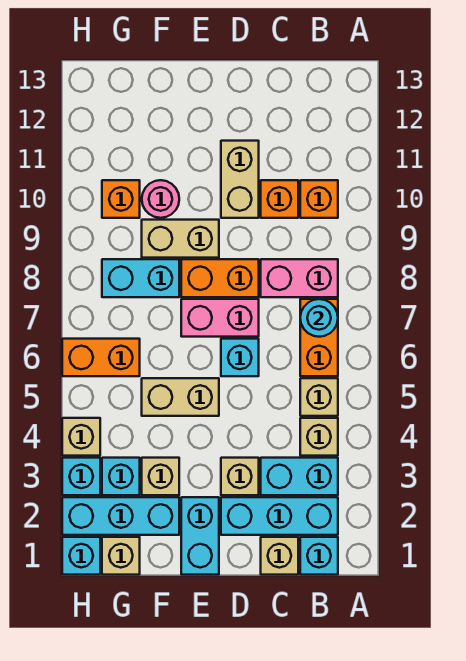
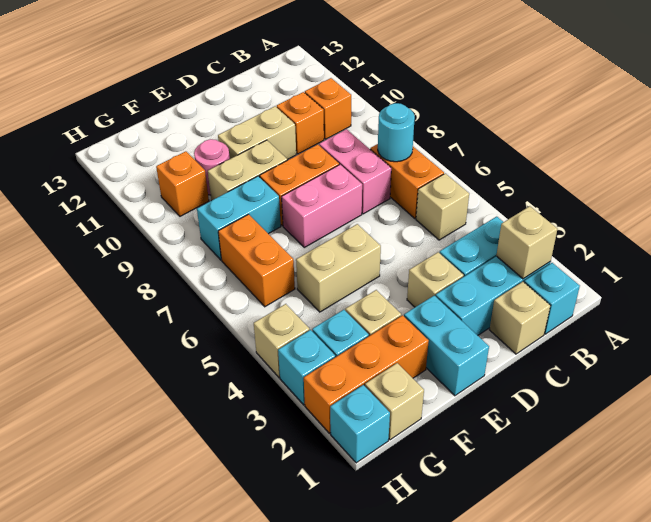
tan 1x1 brick [300,418,338,456] -> tan 1x1 brick moved to [496,206,557,279]
pink 1x2 brick [261,259,338,297] -> pink 1x2 brick turned to [319,129,391,214]
cyan 1x1 brick [221,339,259,376] -> none
tan 1x2 brick [221,141,259,218] -> tan 1x2 brick turned to [218,106,296,160]
cyan 1x3 brick [62,497,179,535] -> orange 1x3 brick [304,315,429,433]
orange 1x2 brick [62,339,140,376] -> orange 1x2 brick turned to [218,214,295,307]

